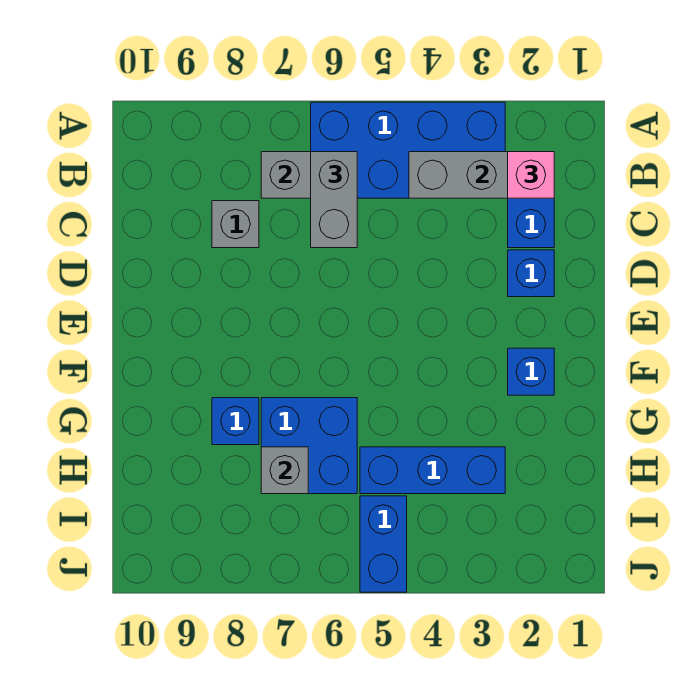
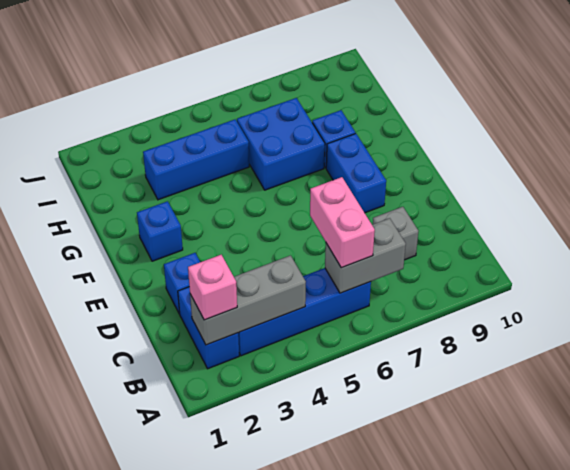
blue 2x4 brick [311,102,505,198] -> blue 1x4 brick [238,268,371,356]
grey 1x2 brick [311,152,357,248] -> pink 1x2 brick [310,177,375,268]
grey 1x1 brick [261,447,308,494] -> none
blue 1x2 brick [360,496,407,592] -> blue 1x2 brick moved to [326,133,386,213]

